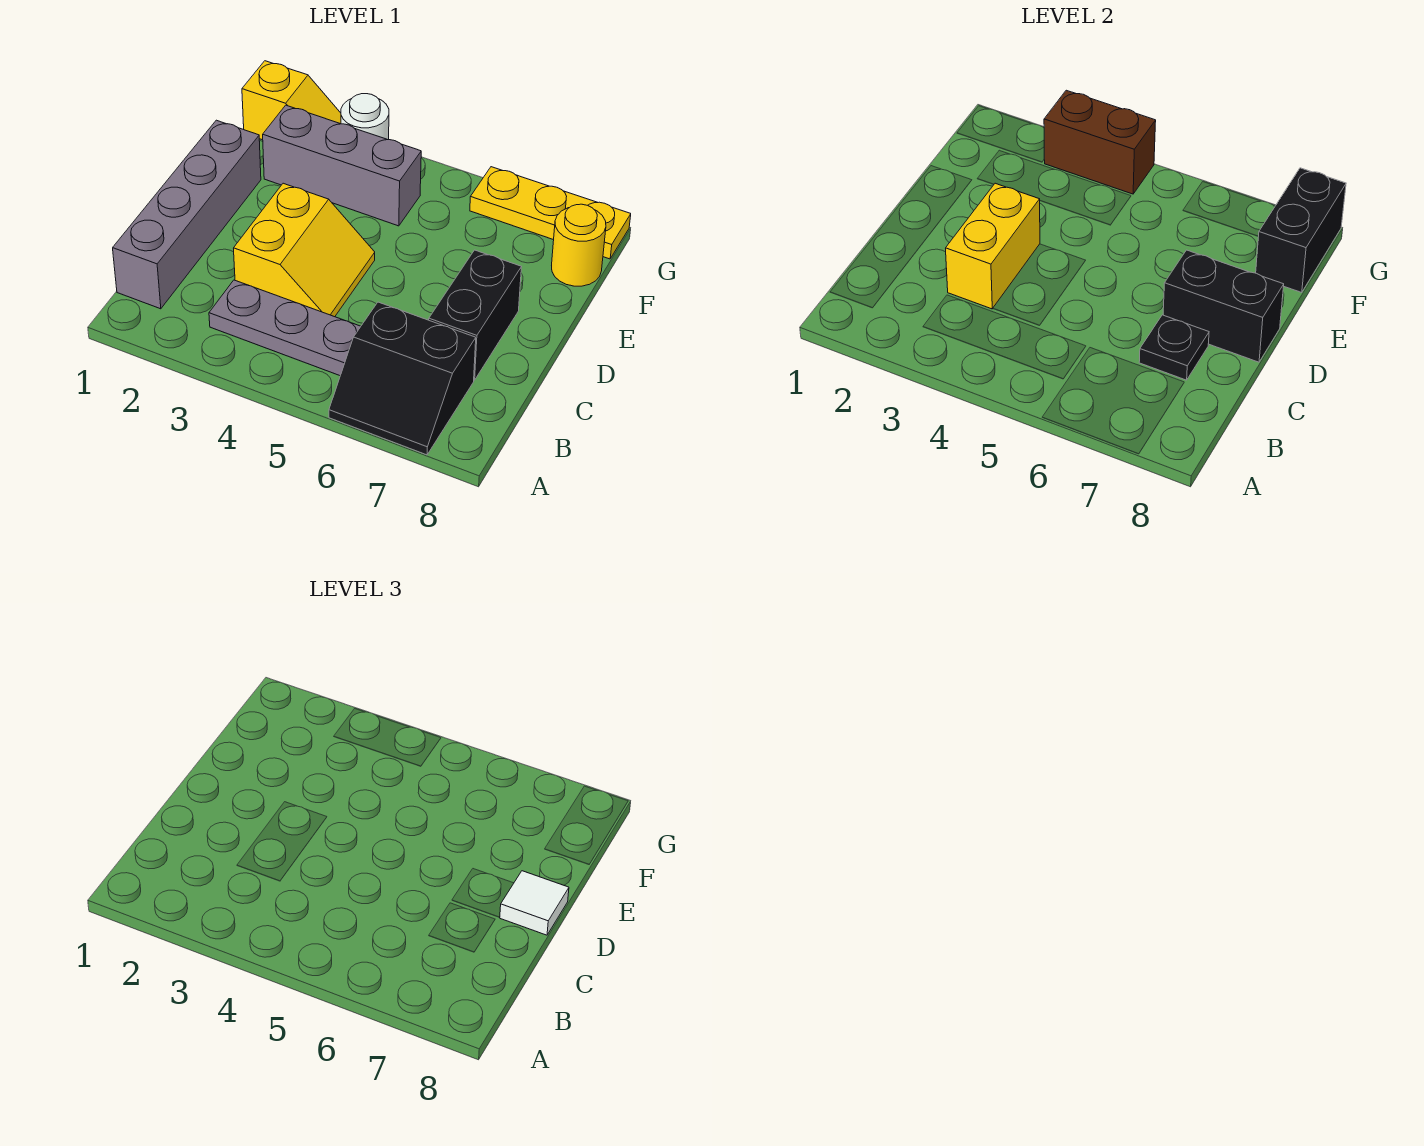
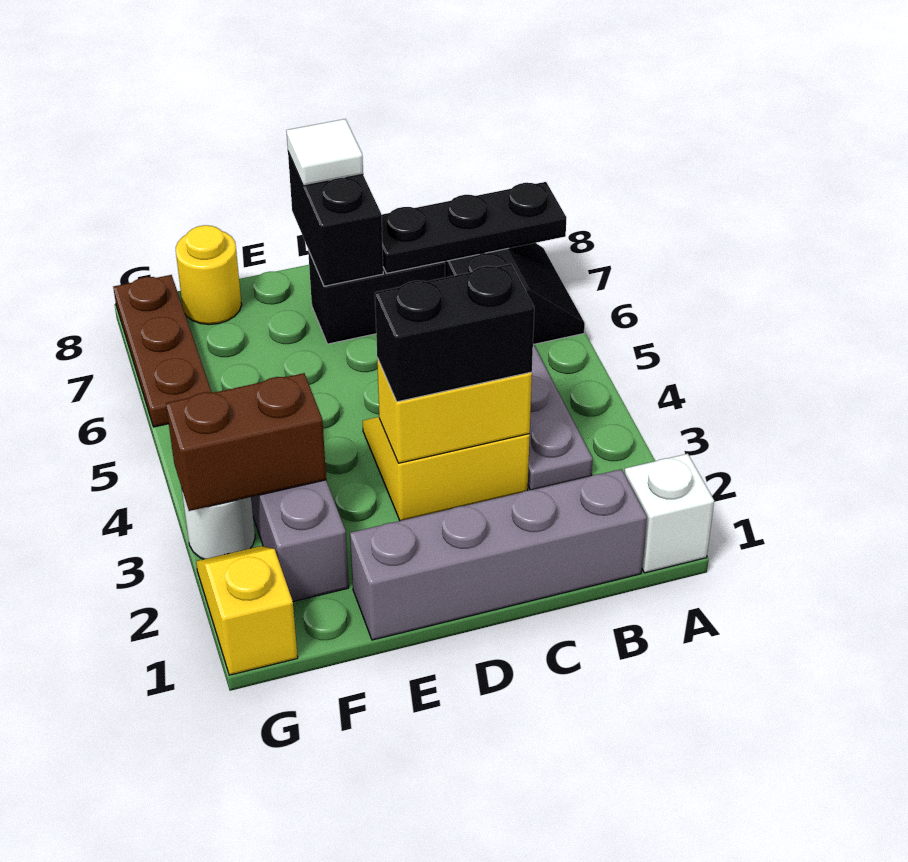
none -> white 1x1 brick [624,454,714,573]
black 1x1 plate [1139,315,1209,380] -> black 1x3 plate [381,182,567,273]
black 1x2 brick [1256,168,1346,292] -> black 1x2 brick moved to [375,264,534,402]
brown 1x2 brick [1044,90,1156,194] -> brown 1x2 brick turned to [166,373,326,511]
yellow 1x3 plate [470,167,631,259] -> brown 1x3 plate [113,275,211,427]

